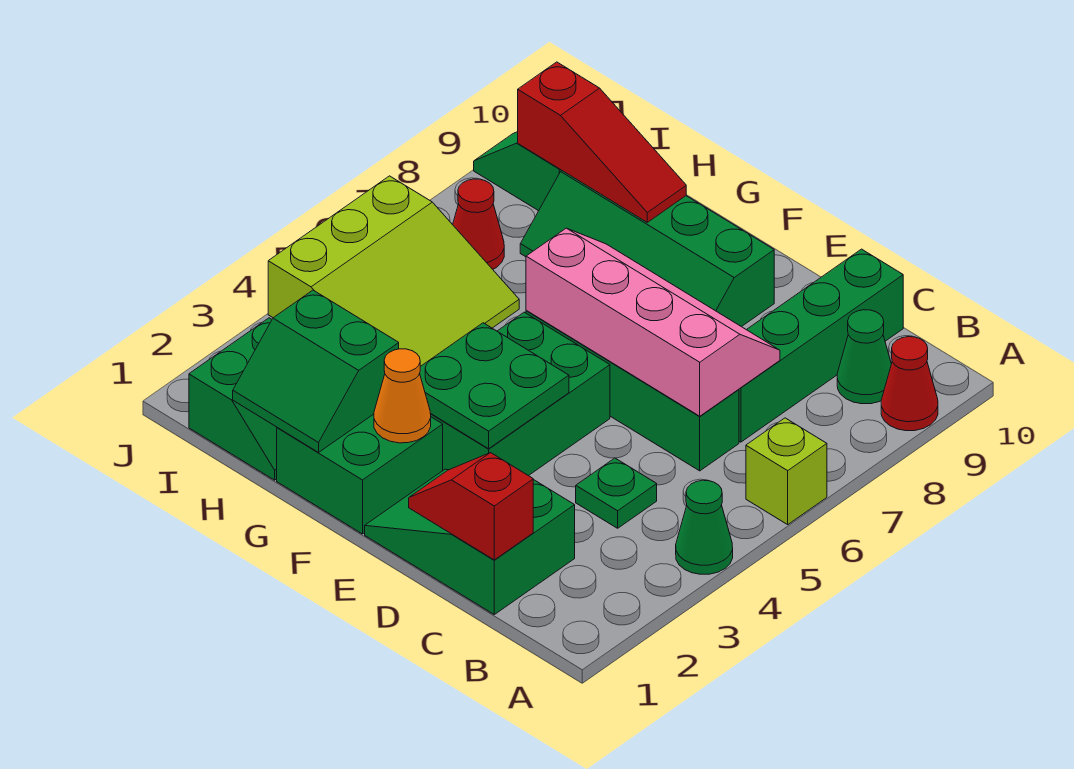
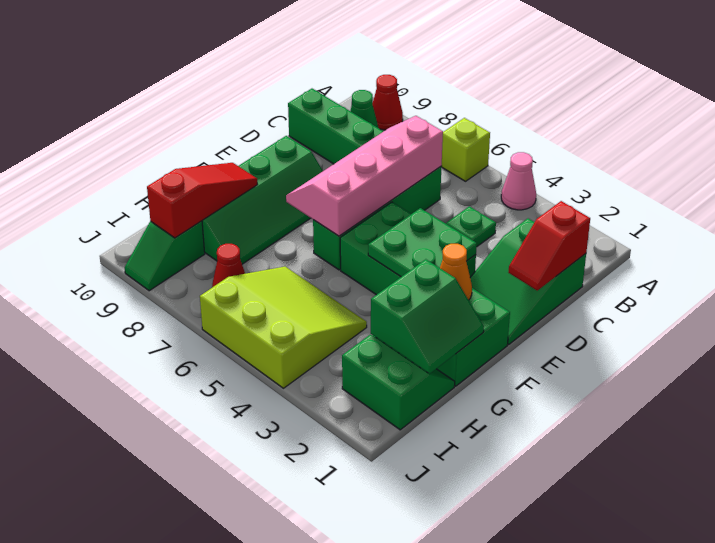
green 1x1 cone [676,480,733,574] -> pink 1x1 cone [501,152,536,210]

